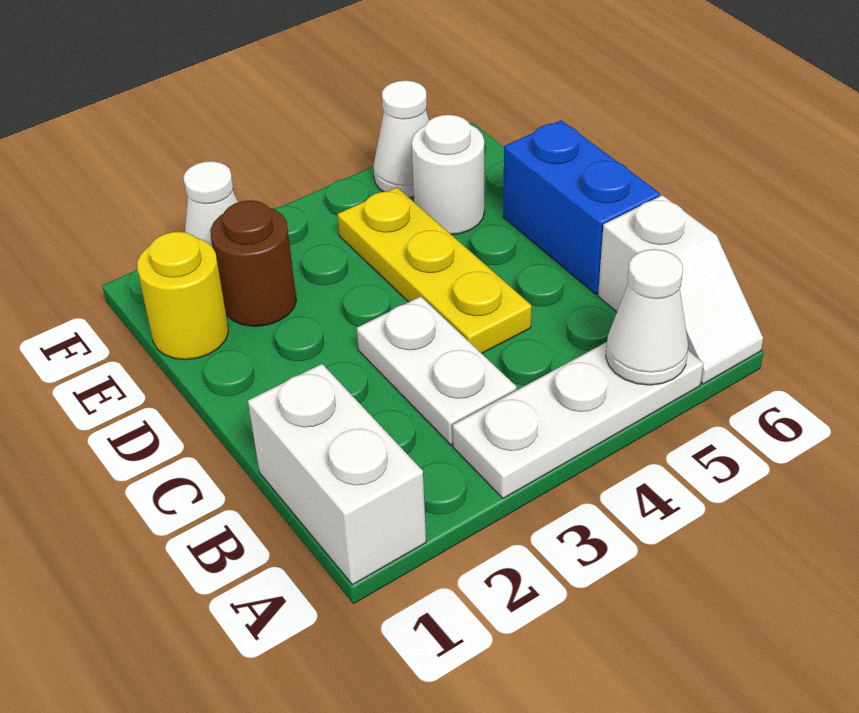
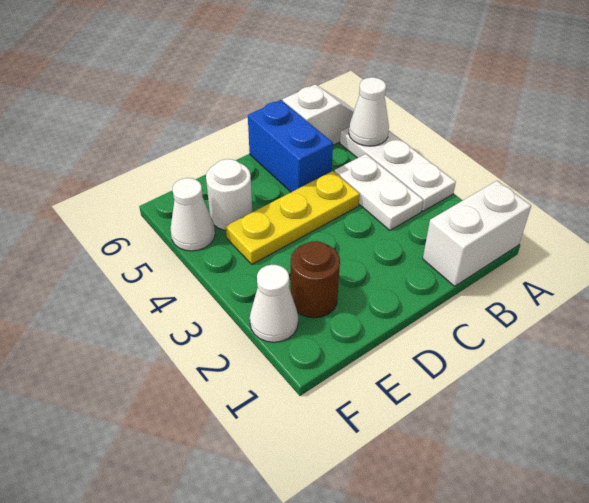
white 1x2 plate [357,296,517,445] -> white 1x2 plate turned to [334,154,424,230]
blue 1x2 brick [503,120,660,294] -> blue 1x2 brick turned to [248,100,333,192]
yellow 1x1 round brick [137,232,228,360] -> none

